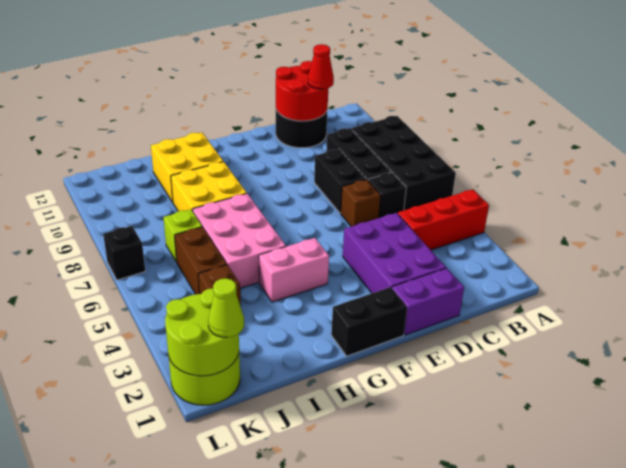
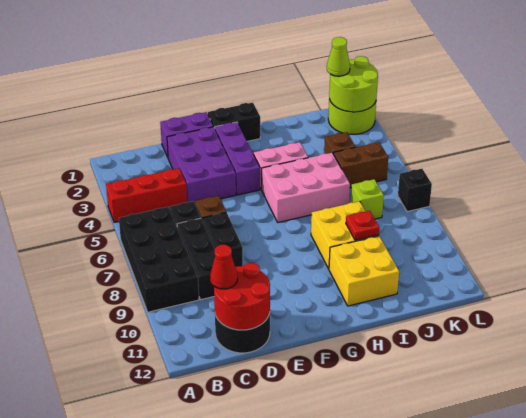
none -> purple 1x3 brick [215,122,260,195]
pink 2x3 brick [193,194,286,288] -> pink 2x3 brick turned to [261,153,350,222]
none -> red 1x1 plate [346,211,379,240]
brown 1x2 brick [175,227,227,294] -> brown 1x2 brick turned to [334,142,388,188]

